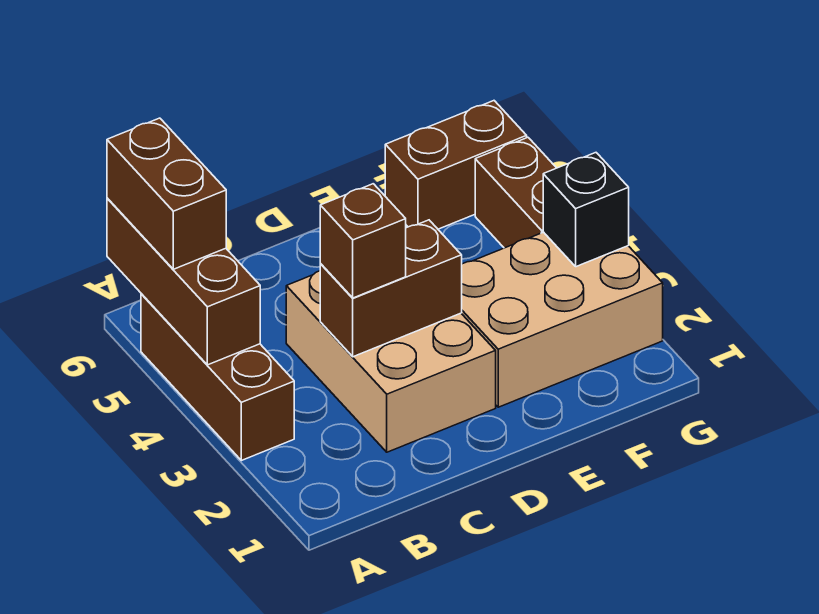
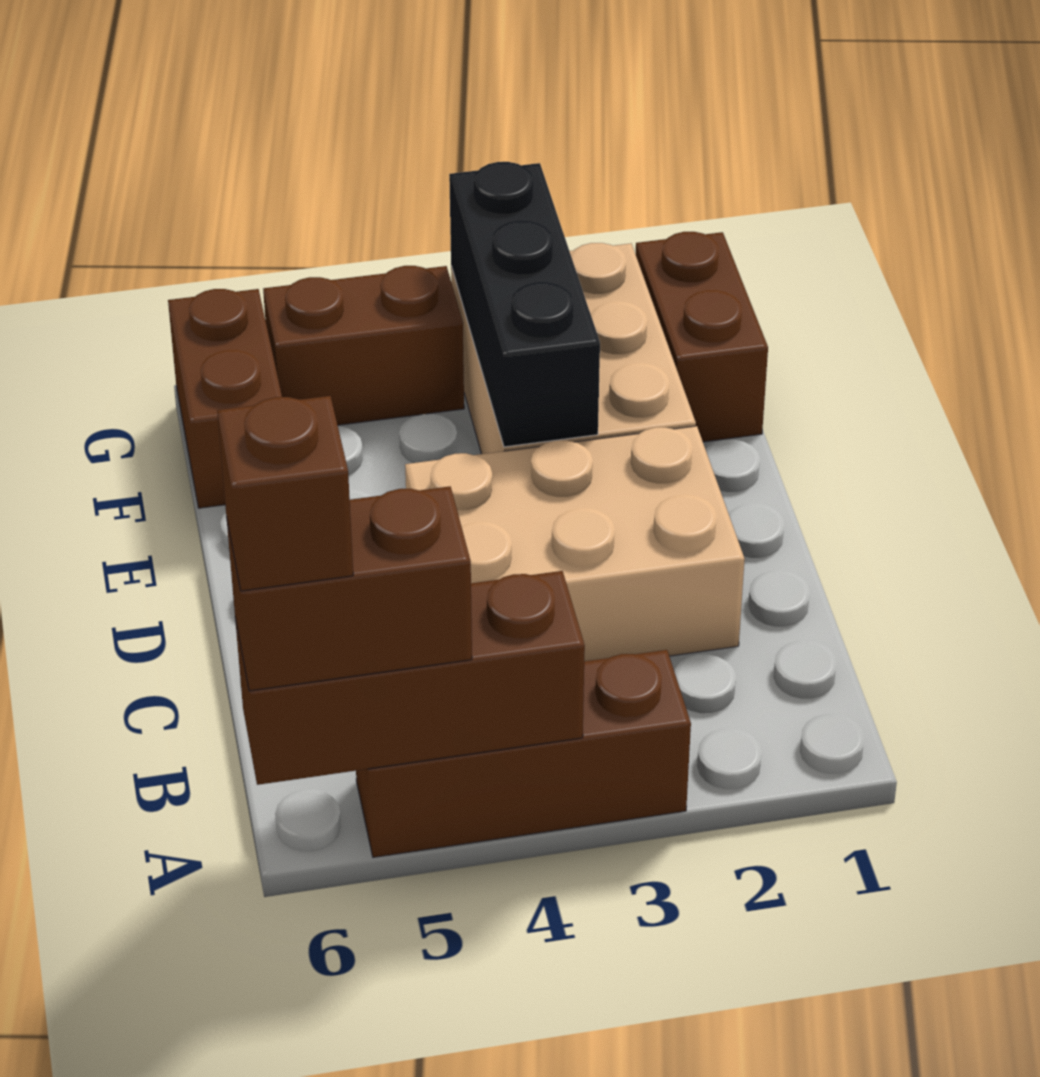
brown 1x2 brick [320,220,462,357] -> brown 1x2 brick moved to [636,232,768,442]
brown 1x1 brick [320,184,406,298] -> brown 1x1 brick moved to [217,396,353,591]
black 1x1 brick [543,153,629,267] -> black 1x3 brick [449,162,600,447]

